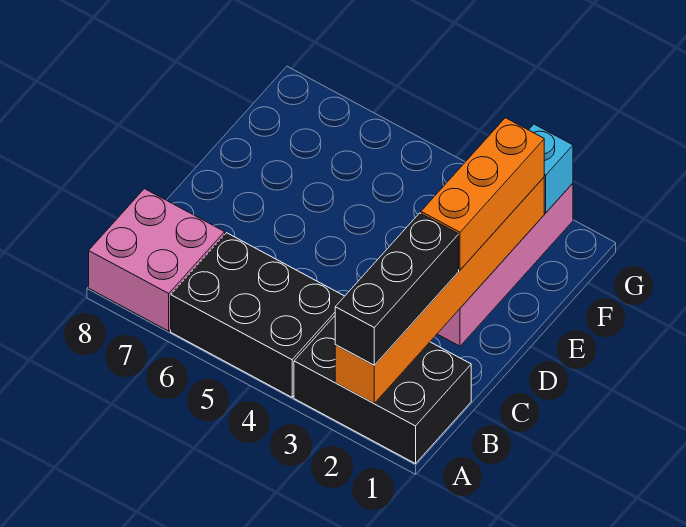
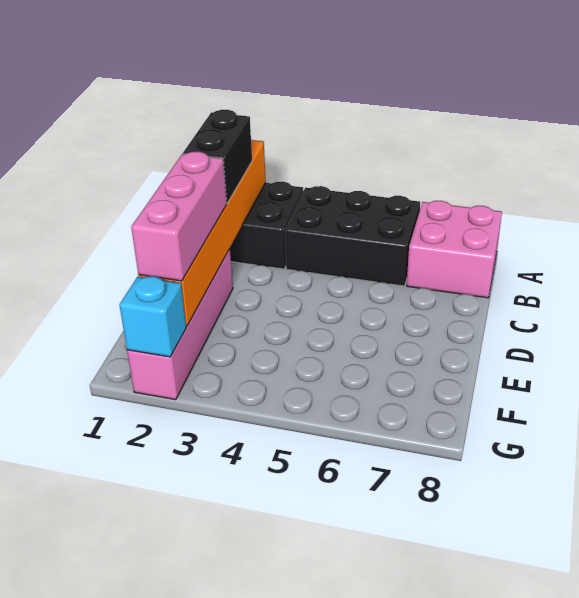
black 1x3 brick [335,213,459,365] -> black 1x2 brick [183,110,252,203]
orange 1x3 brick [421,118,544,270] -> pink 1x3 brick [131,152,227,281]

